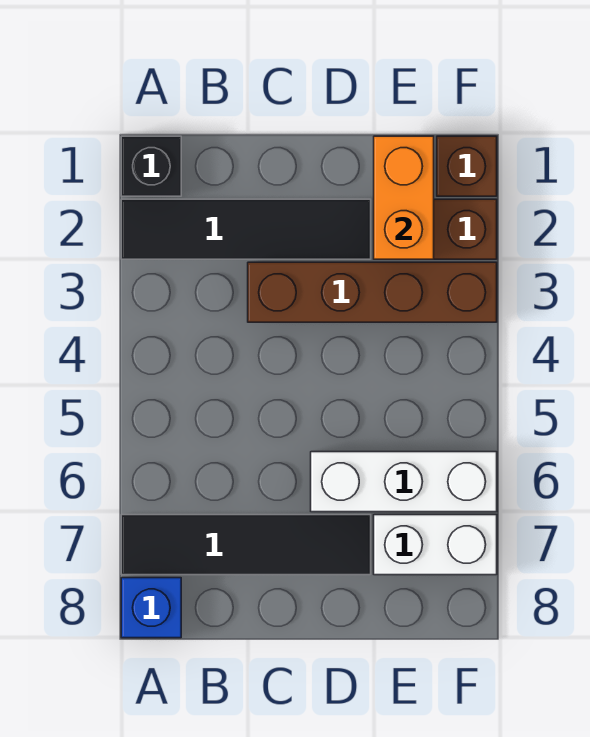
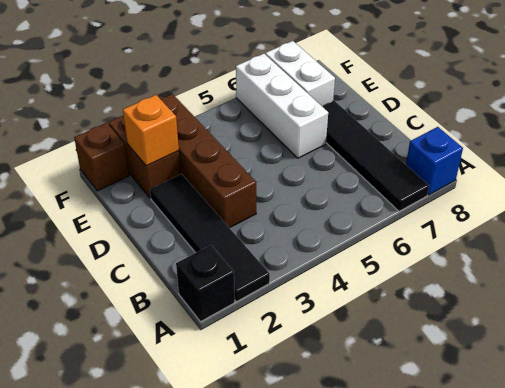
orange 1x2 brick [374,136,434,259] -> orange 1x1 brick [123,95,179,166]

